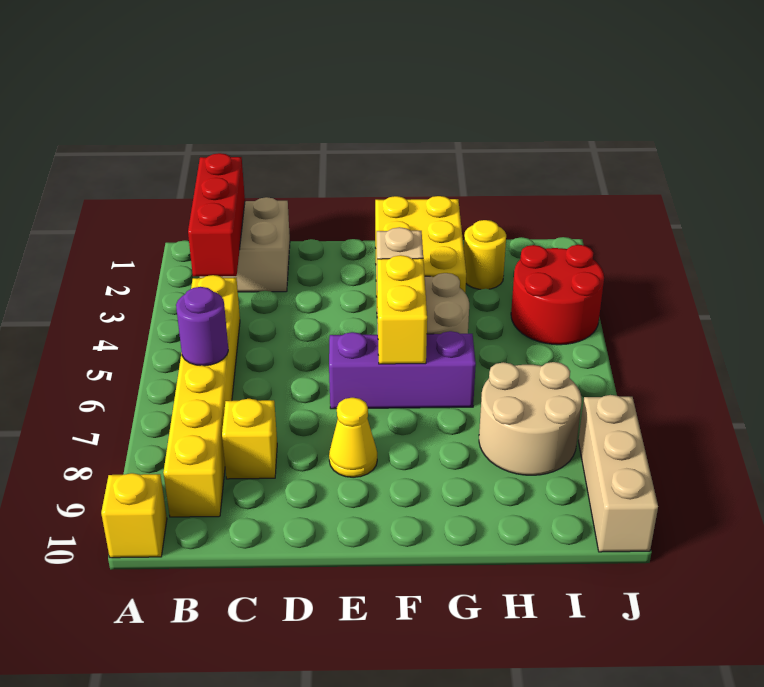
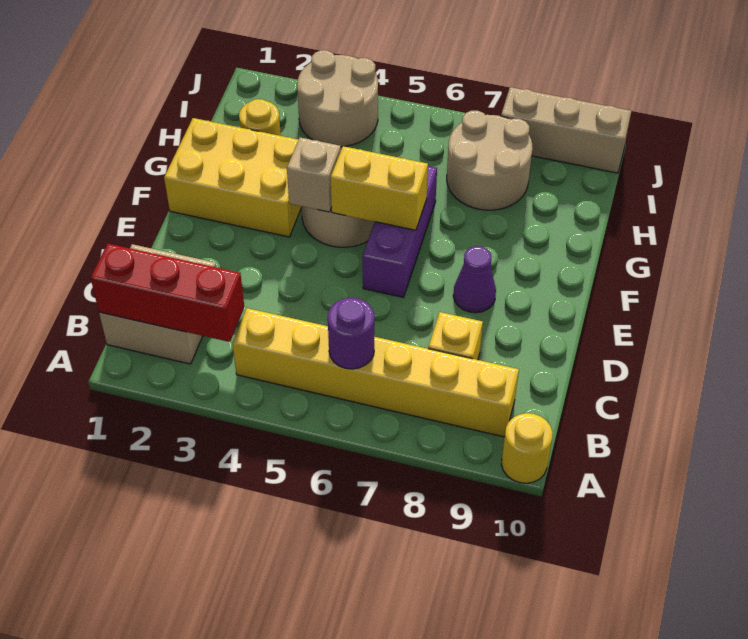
yellow 1x1 brick [101,473,167,558] -> yellow 1x1 round brick [501,413,553,483]
yellow 1x1 cone [329,398,377,477] -> purple 1x1 cone [453,246,496,313]
red 2x2 round brick [511,245,604,345] -> tan 2x2 round brick [297,50,378,147]

